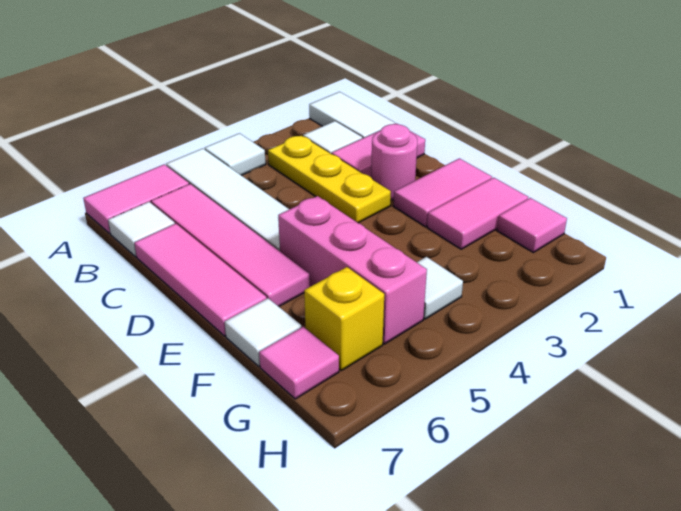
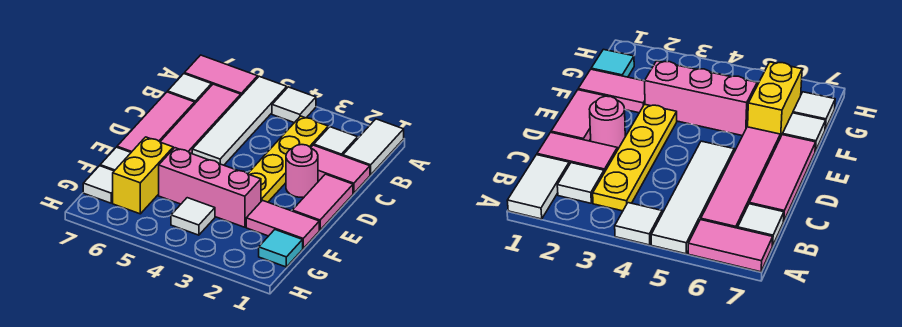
yellow 1x3 plate [268,136,391,223] -> yellow 1x4 plate [248,116,328,202]
pink 1x2 tile [394,158,492,227] -> pink 1x2 tile turned to [292,174,353,230]
pink 1x3 brick [278,196,427,344] -> pink 1x3 brick turned to [159,148,261,227]
pink 1x1 tile [497,198,567,253] -> cyan 1x1 tile [259,230,303,267]
yellow 1x1 brick [304,267,384,371] -> yellow 1x2 brick [113,137,173,214]
pink 1x1 tile [259,327,339,399] -> white 1x1 tile [83,166,114,203]

